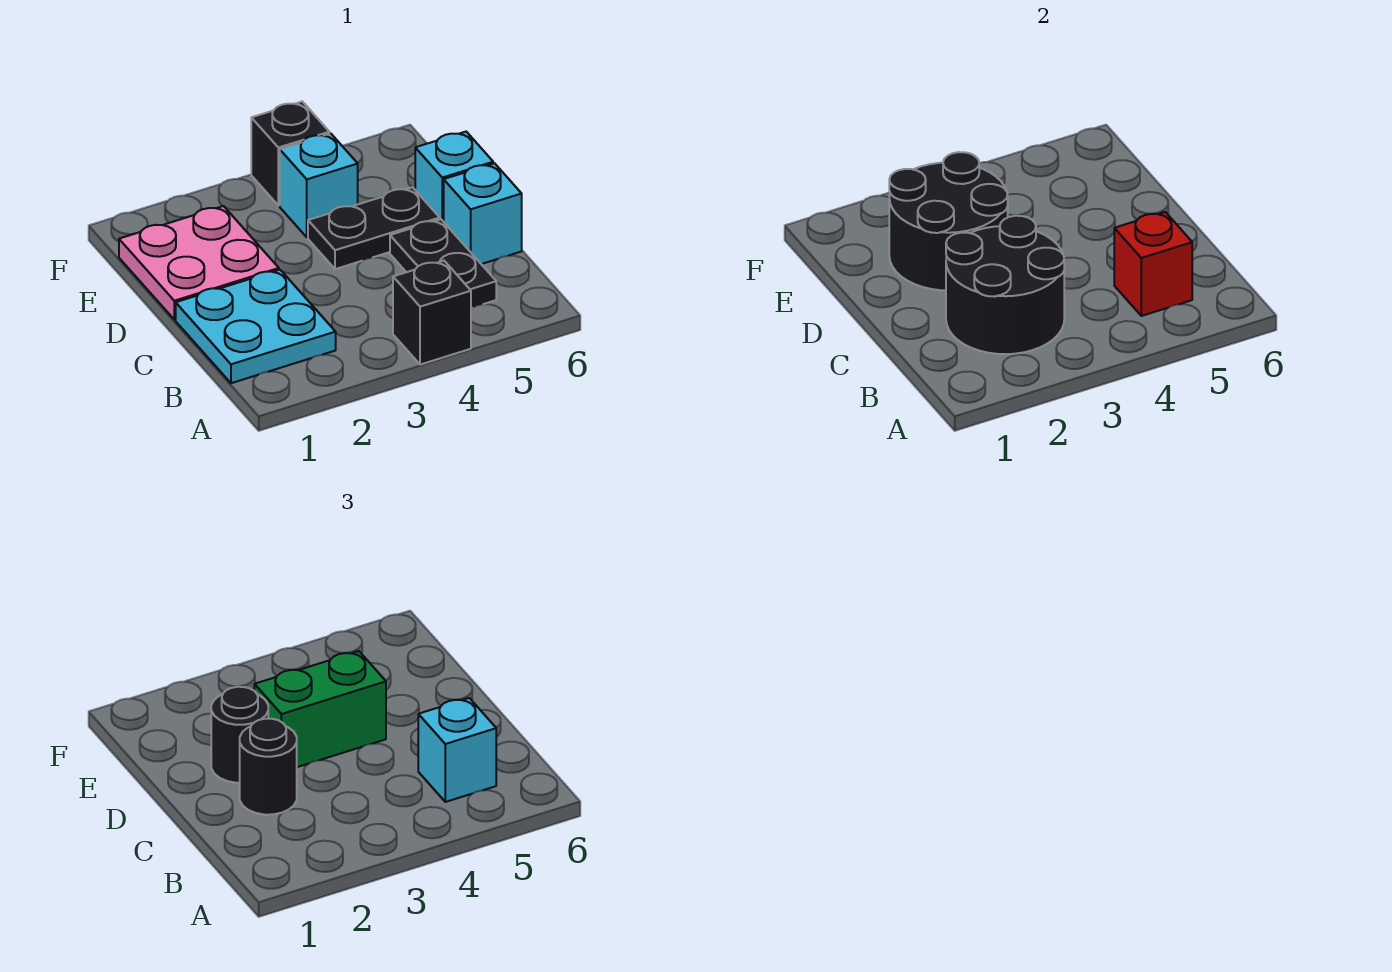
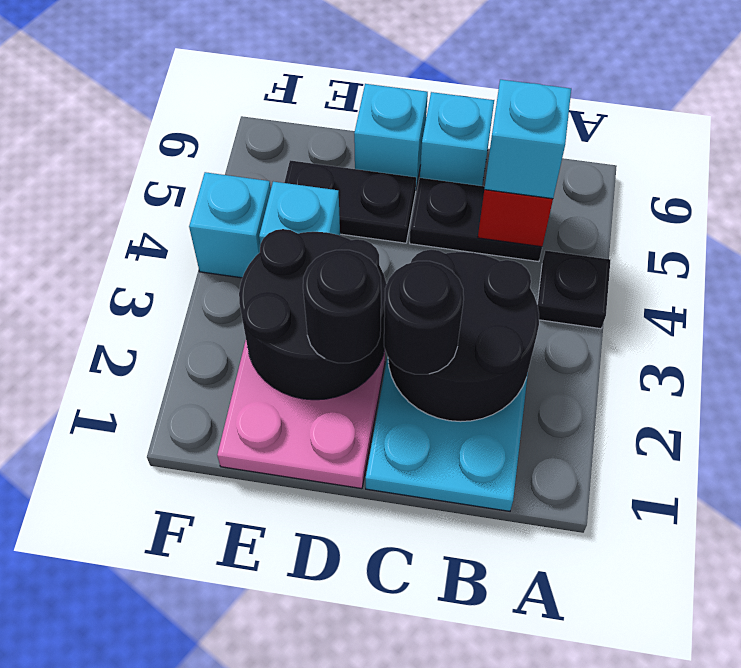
black 1x1 brick [393,261,471,365] -> black 1x1 plate [537,251,611,329]
green 1x2 brick [254,651,386,767] -> none
black 1x2 plate [308,187,440,269] -> black 1x2 plate turned to [284,160,416,243]
black 1x1 brick [251,102,329,206] -> cyan 1x1 brick [189,172,271,278]

